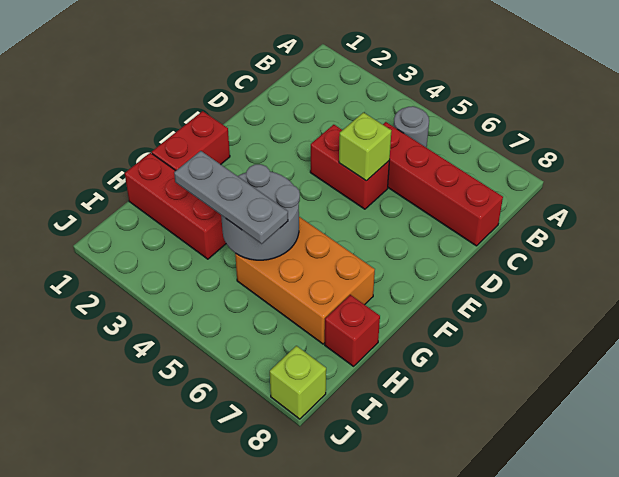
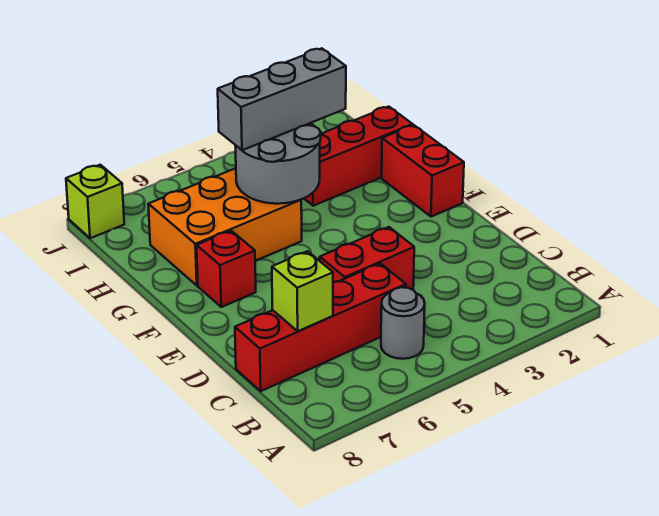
lime 1x1 brick [339,112,391,181] -> lime 1x1 brick moved to [272,251,333,331]
grey 1x3 plate [174,151,288,244] -> grey 1x3 brick [218,48,346,150]
red 1x1 brick [325,295,380,366] -> red 1x1 brick moved to [197,231,256,307]

